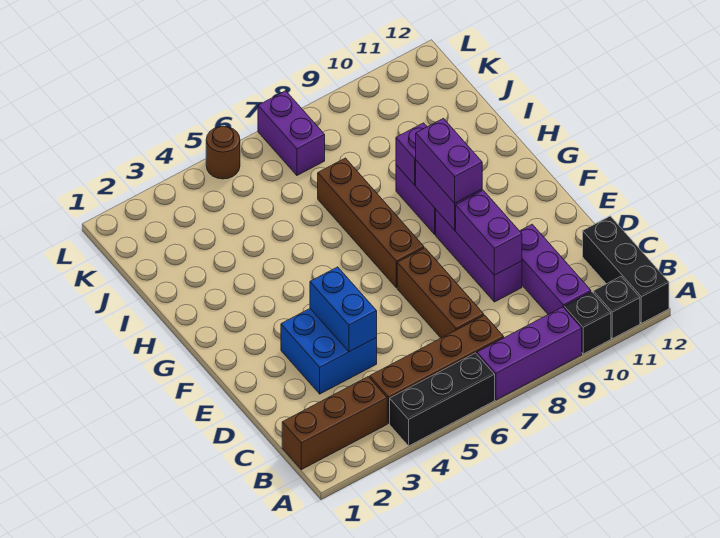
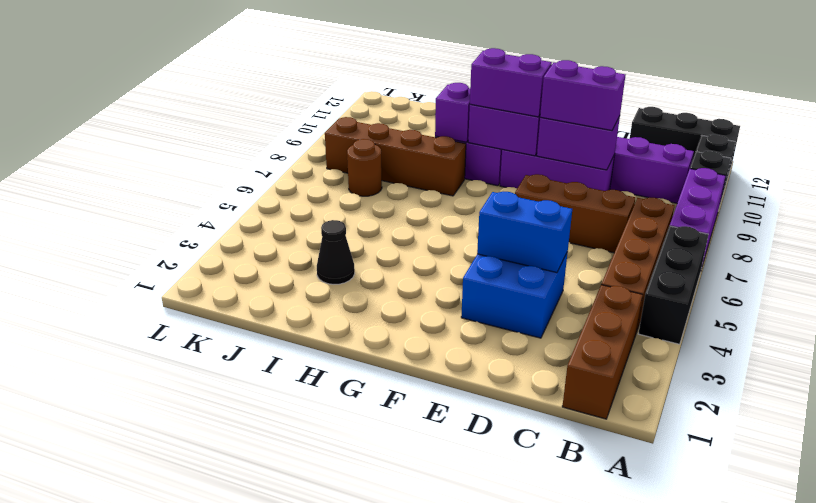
brown 1x4 brick [318,158,424,288] -> brown 1x4 brick moved to [325,117,466,196]
none -> black 1x1 cone [317,220,355,284]
purple 1x2 brick [258,91,325,175] -> purple 1x2 brick moved to [540,60,626,131]
brown 1x1 round brick [206,126,240,179] -> brown 1x1 round brick moved to [347,139,382,196]

